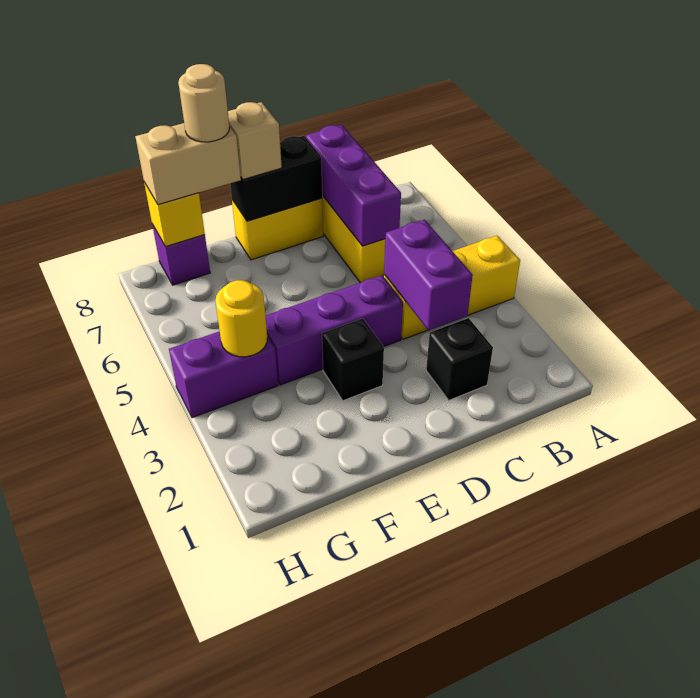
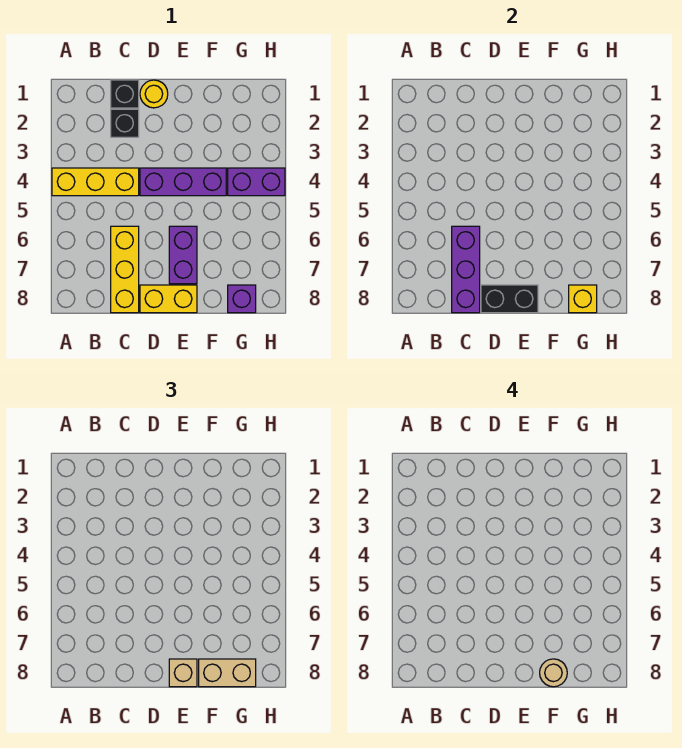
purple 1x2 brick [384,220,473,330] -> purple 1x2 brick moved to [169,226,197,284]
black 1x1 brick [322,318,384,401] -> black 1x1 brick moved to [111,80,139,108]
yellow 1x1 round brick [215,280,267,357] -> yellow 1x1 round brick moved to [140,80,168,108]

